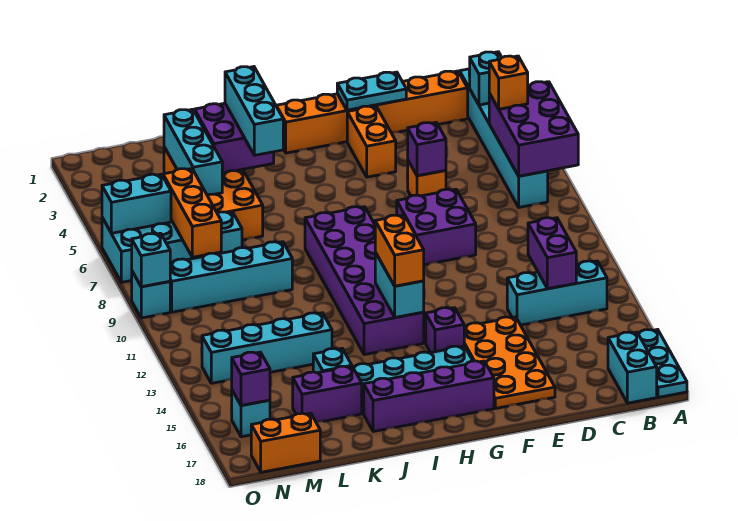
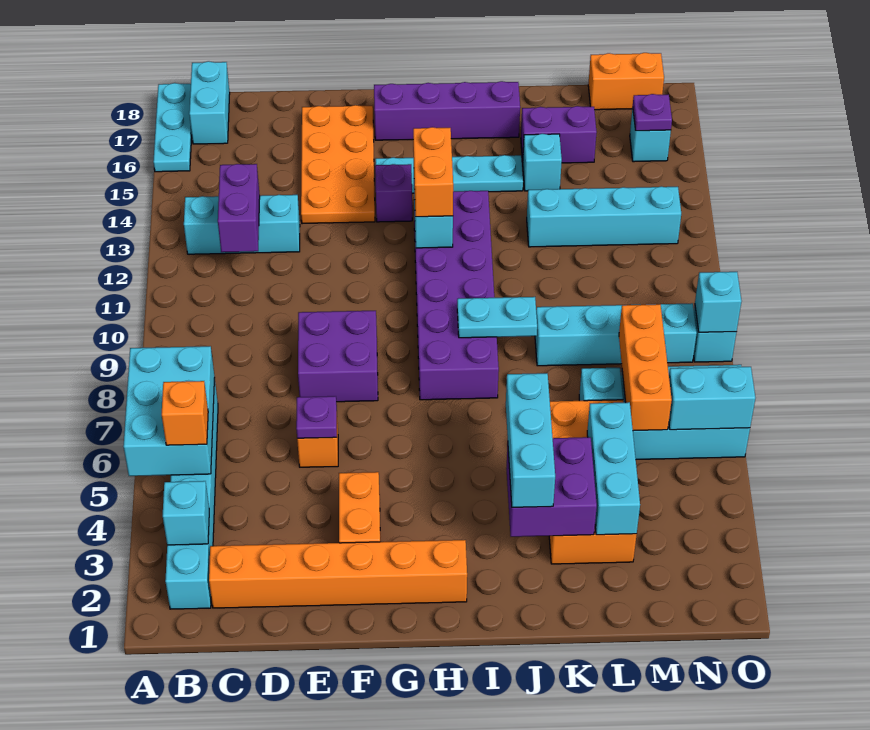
purple 2x3 brick [489,82,578,176] -> cyan 2x3 brick [123,346,215,476]
cyan 1x2 plate [337,72,406,110] -> cyan 1x2 plate moved to [457,297,537,338]
purple 1x1 brick [408,122,446,176] -> purple 1x1 plate [296,396,337,439]
purple 1x1 brick [232,352,270,406] -> purple 1x1 plate [633,94,672,131]

